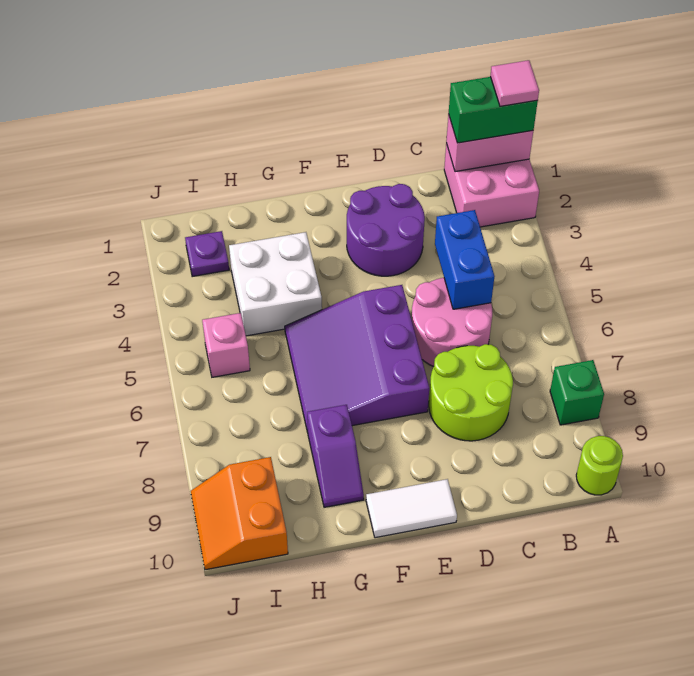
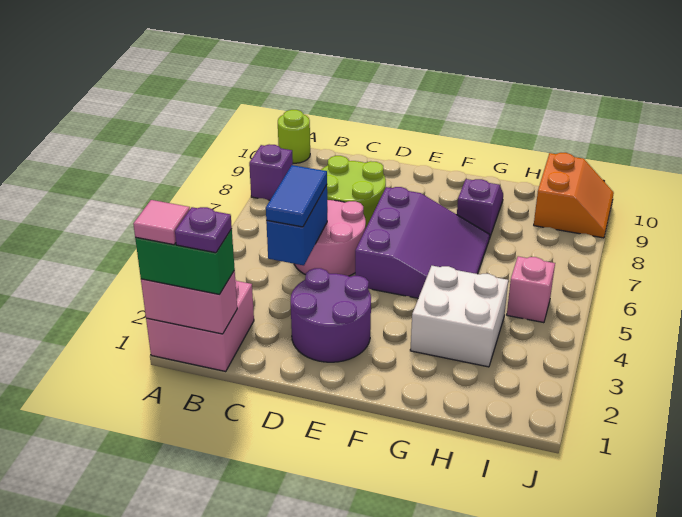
green 1x1 brick [550,360,604,425] -> purple 1x1 brick [249,144,293,200]
none -> blue 1x2 tile [266,165,327,227]
white 1x2 tile [366,479,457,538] -> none
purple 1x1 plate [185,231,229,277] -> purple 1x1 plate moved to [175,207,232,253]

